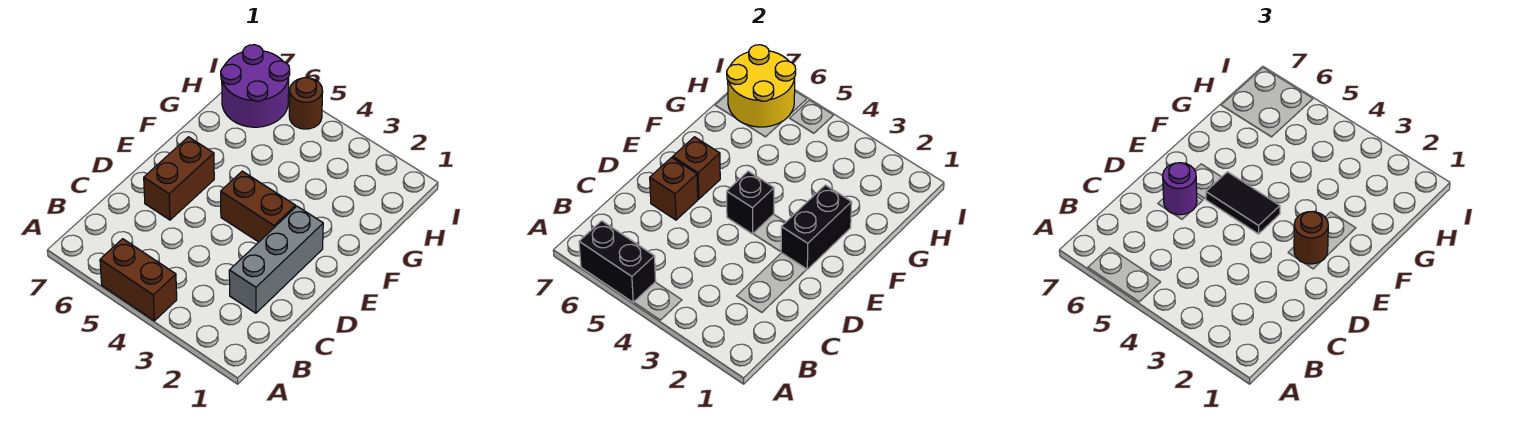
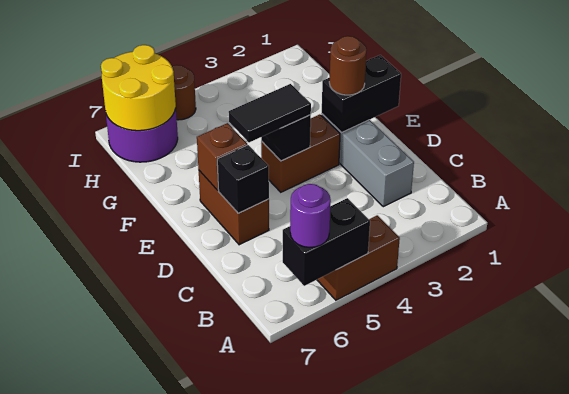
brown 1x1 brick [650,158,698,220] -> black 1x1 brick [217,145,269,213]
purple 1x1 round brick [1163,163,1197,215] -> purple 1x1 round brick moved to [290,184,331,248]
black 1x2 brick [781,185,852,269] -> black 1x2 brick turned to [322,55,401,133]

